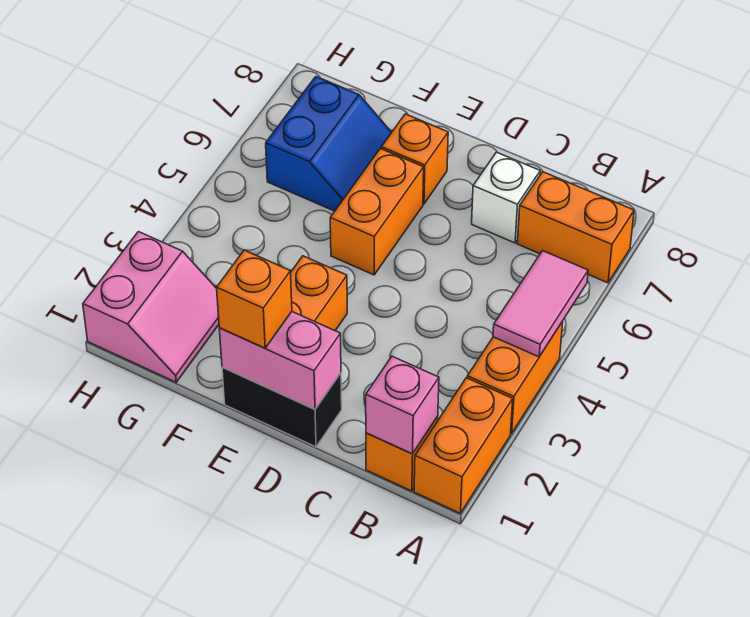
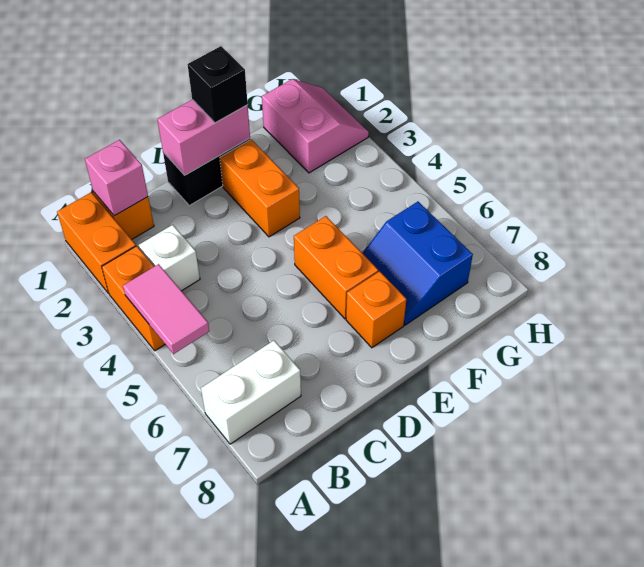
orange 1x2 brick [517,172,634,283] -> white 1x2 brick [201,340,301,444]
white 1x1 brick [472,152,540,243] -> white 1x1 brick moved to [139,225,200,291]
orange 1x1 brick [217,250,292,348] -> black 1x1 brick [188,46,248,123]
pink 2x2 slope [83,232,219,382] -> pink 2x2 slope turned to [262,79,369,173]

